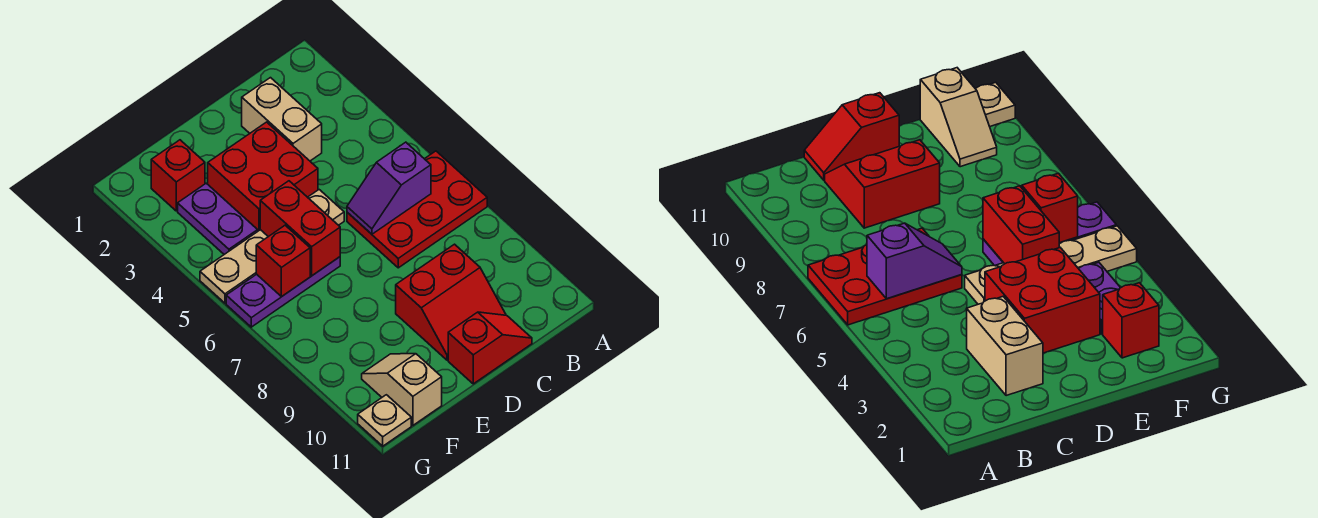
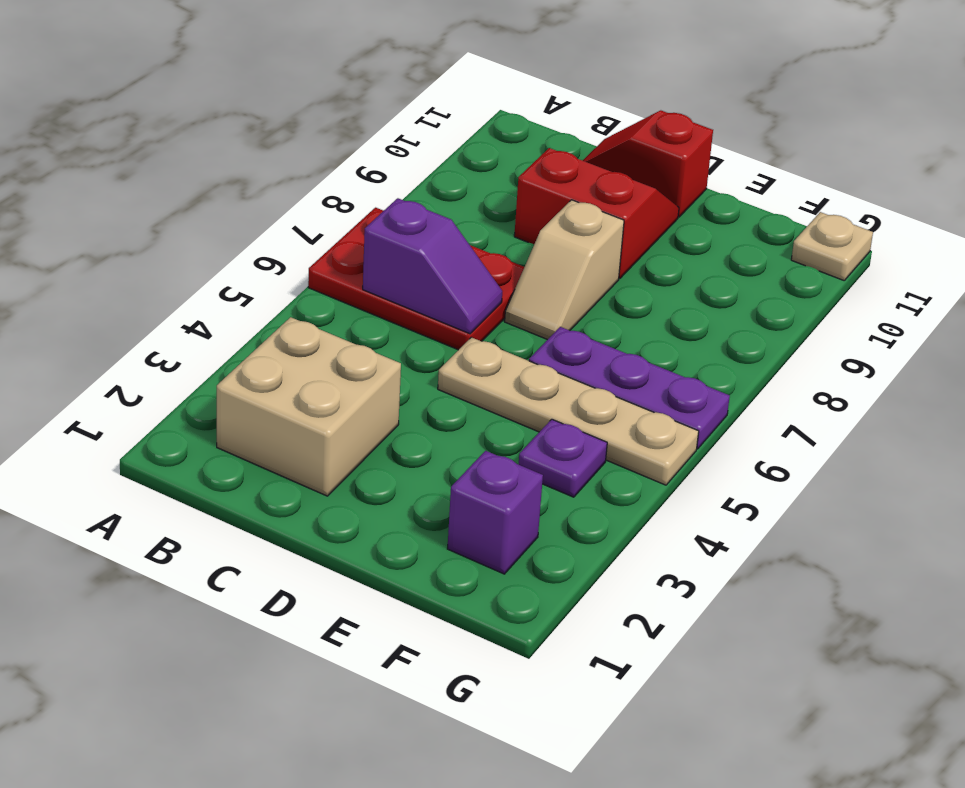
tan 1x2 brick [242,78,322,161] -> tan 2x2 brick [217,317,401,496]
red 2x2 brick [208,122,318,231] -> none
red 1x2 brick [260,181,340,276] -> none
red 1x1 brick [151,140,205,211] -> purple 1x1 brick [447,451,543,574]
purple 1x2 plate [178,183,258,254] -> purple 1x1 plate [519,419,607,497]
red 1x1 brick [256,225,310,296] -> none
tan 1x2 slope [362,354,442,425] -> tan 1x2 slope moved to [505,200,624,340]

